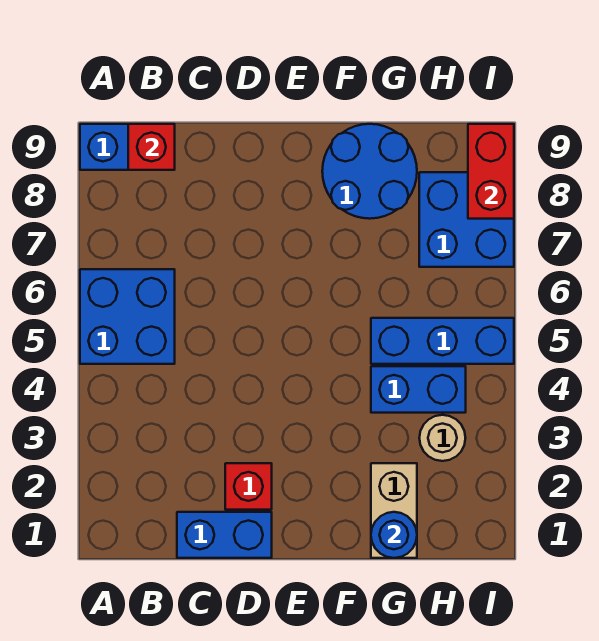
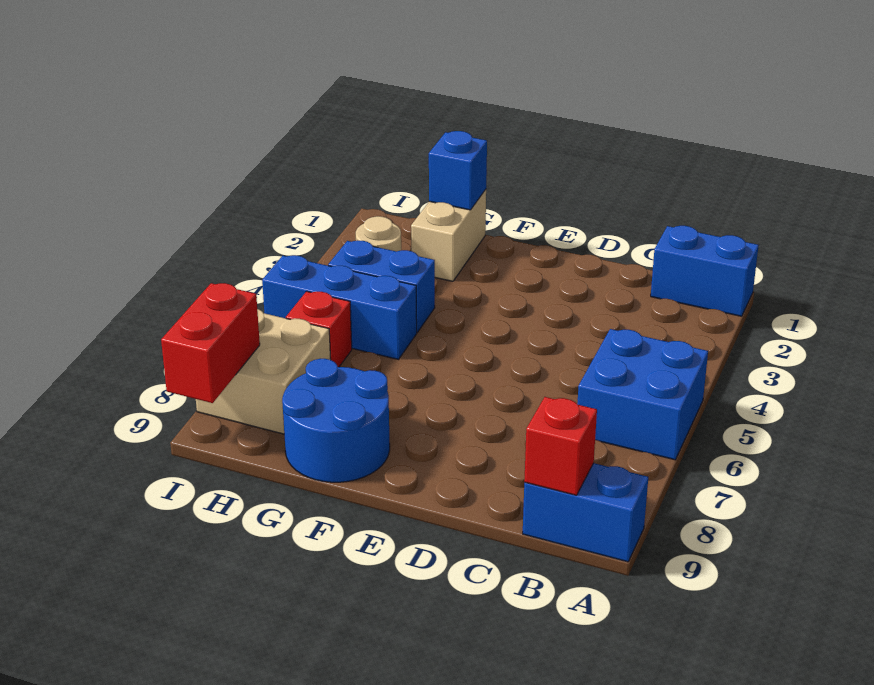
blue 1x2 brick [177,512,272,558] -> blue 1x2 brick moved to [651,226,759,316]
red 1x1 brick [225,463,272,510] -> red 1x1 brick moved to [286,291,352,367]
blue 1x1 round brick [371,512,417,558] -> blue 1x1 brick [429,131,487,210]
blue 2x2 brick [419,172,514,267] -> tan 2x2 brick [196,309,331,434]

